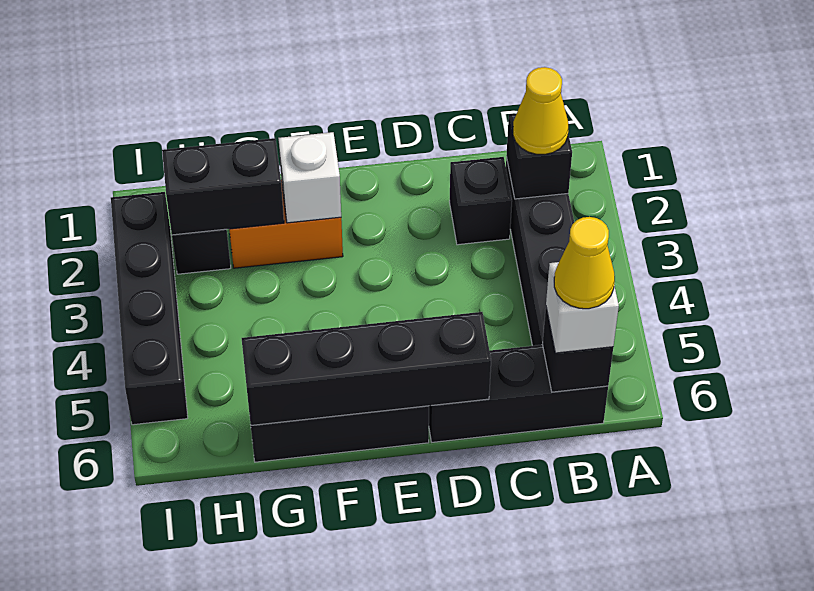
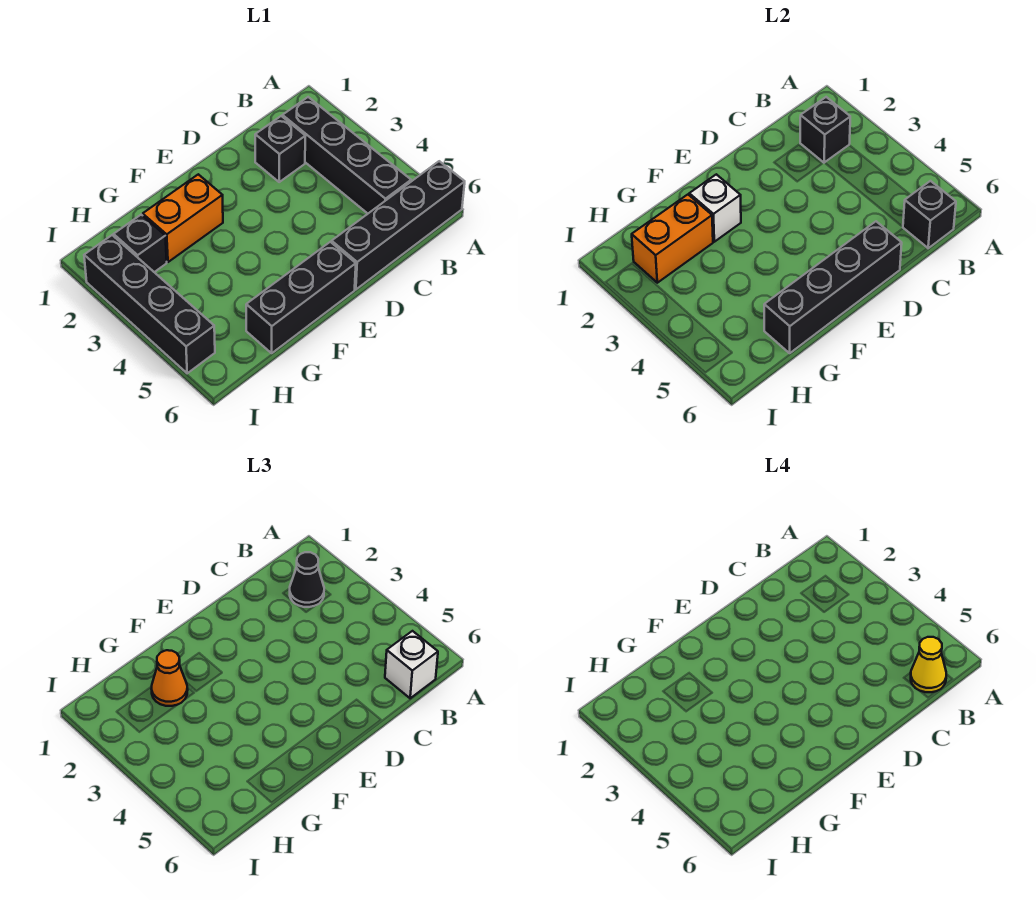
yellow 1x1 cone [513,67,568,154] -> black 1x1 cone [290,552,324,607]
black 1x3 brick [429,345,608,442] -> black 1x4 brick [332,161,465,290]
black 1x2 brick [162,138,284,235] -> orange 1x2 brick [632,195,713,283]
none -> orange 1x1 cone [152,650,188,706]

